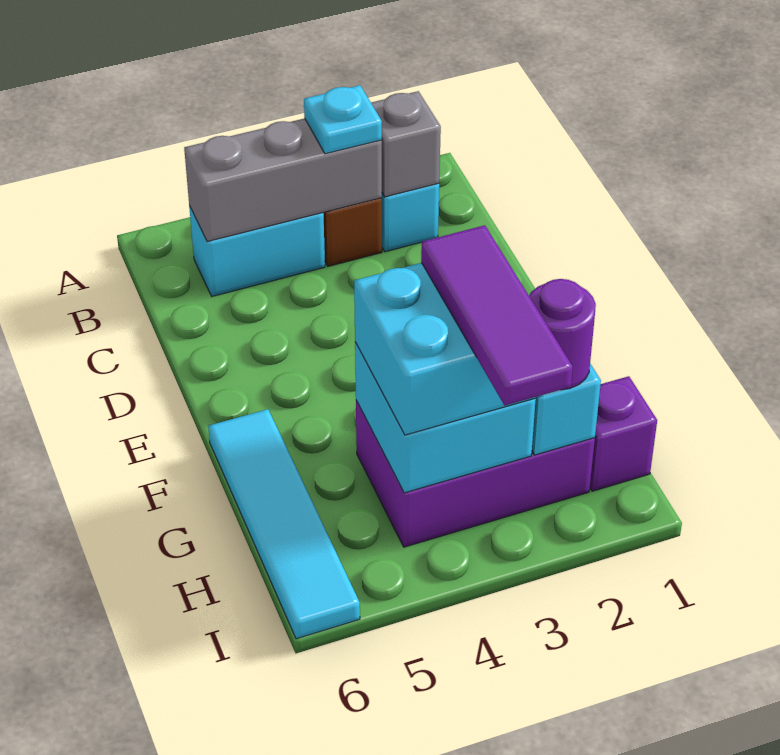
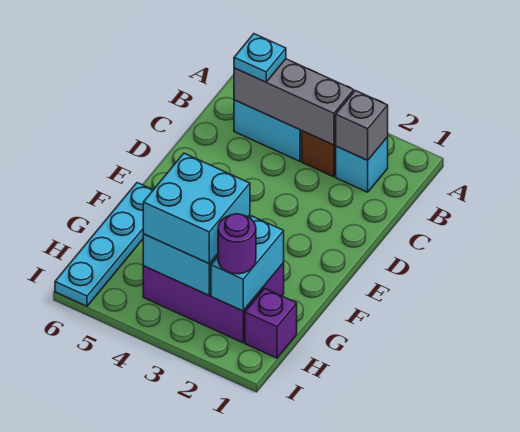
cyan 1x1 plate [304,85,382,154] -> cyan 1x1 plate moved to [234,34,286,82]
cyan 1x4 tile [208,409,360,639] -> cyan 1x4 plate [55,183,153,306]
purple 1x3 tile [421,225,573,405] -> none

